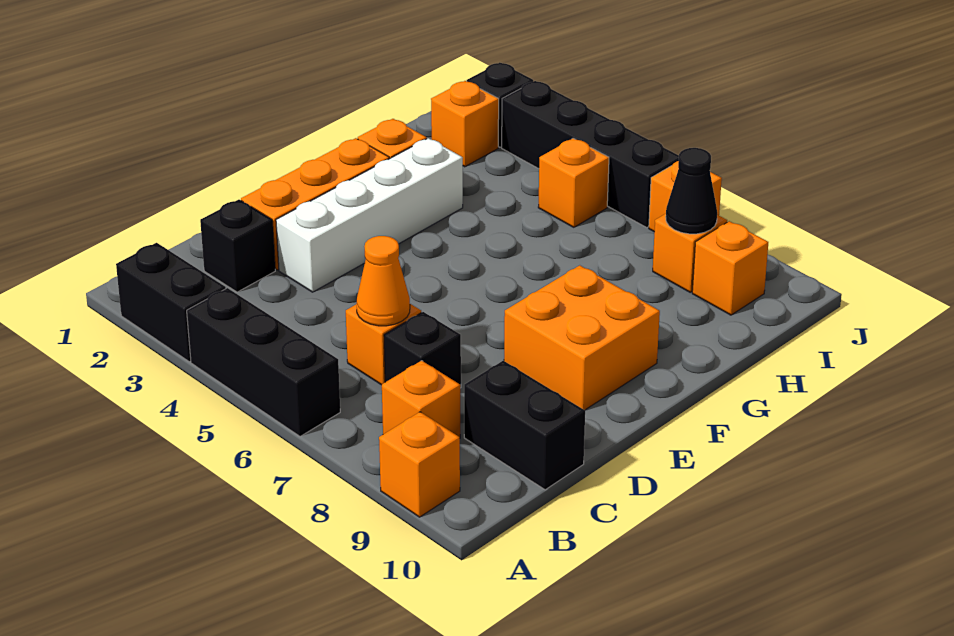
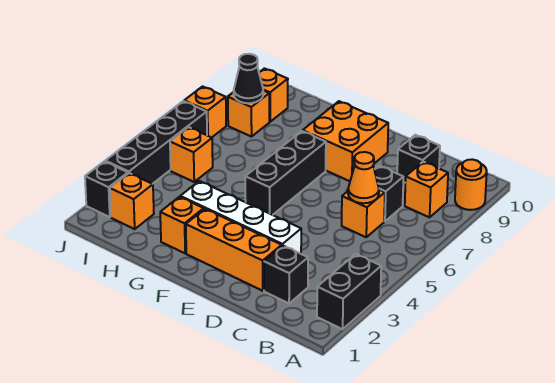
black 1x3 brick [187,288,340,436] -> black 1x3 brick moved to [245,131,326,215]
orange 1x1 brick [379,412,460,517] -> orange 1x1 round brick [455,159,487,210]
black 1x2 brick [464,361,585,490] -> black 1x1 brick [397,135,440,183]

